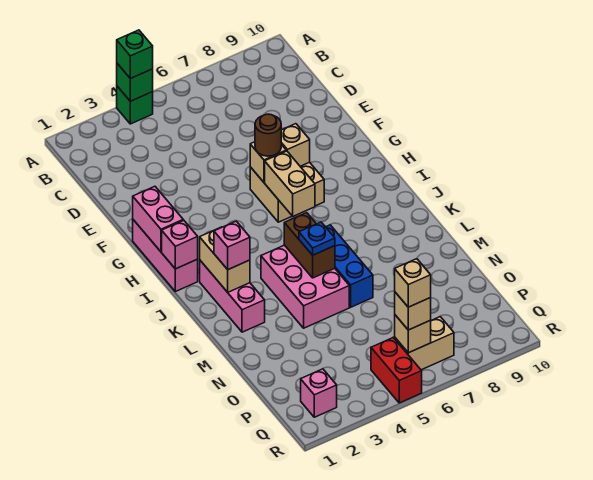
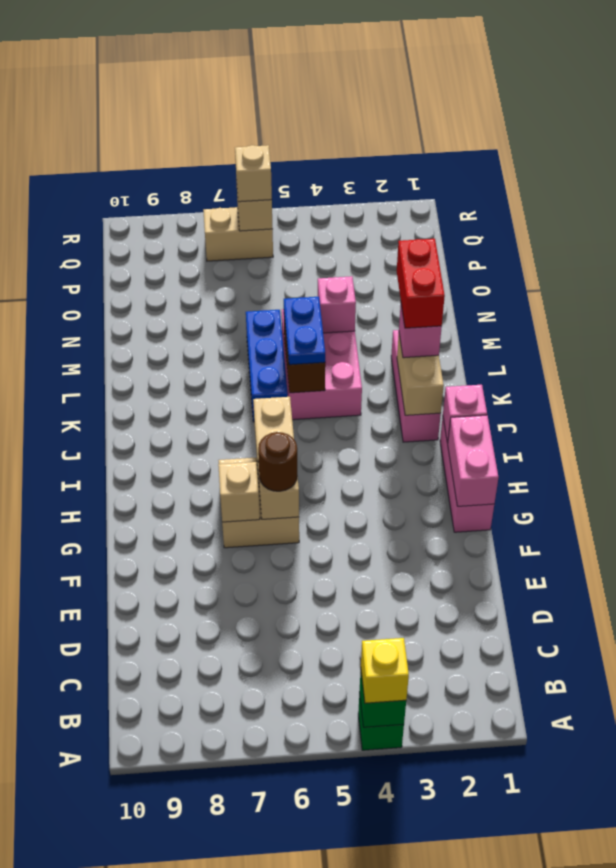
green 1x1 brick [117,30,153,79] -> yellow 1x1 brick [361,638,409,703]
blue 1x1 plate [299,222,335,255] -> blue 1x2 plate [284,297,325,365]
pink 1x1 brick [301,369,337,417] -> pink 1x1 brick moved to [318,276,356,333]
red 1x2 brick [371,338,422,403] -> red 1x2 brick moved to [397,239,445,328]
tan 1x1 brick [395,259,431,307] -> none

